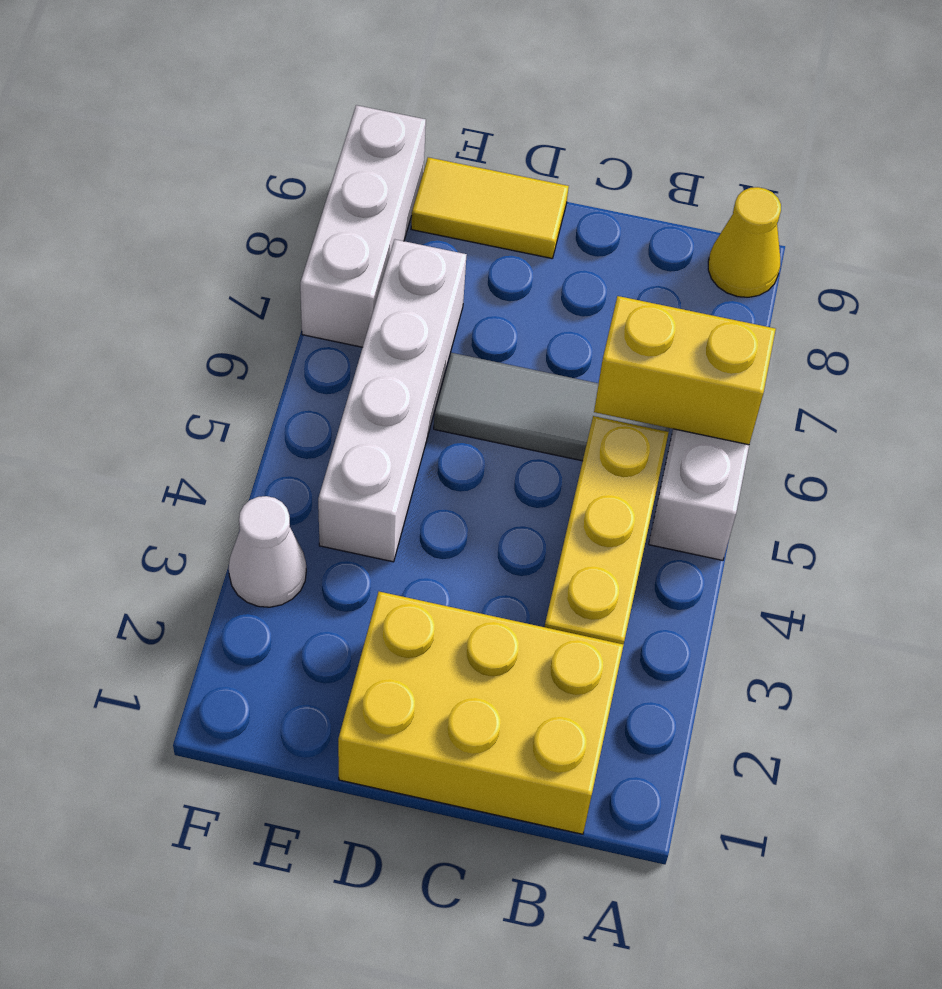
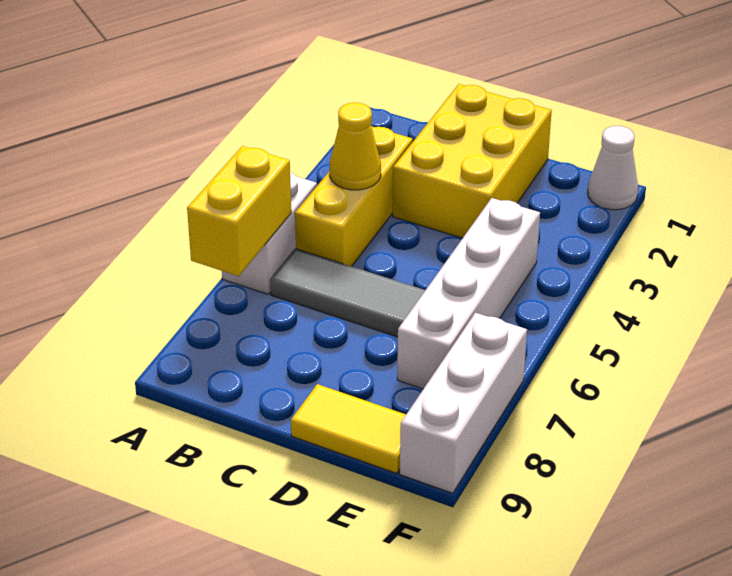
yellow 1x2 brick [594,296,776,445] -> yellow 1x2 brick turned to [187,146,291,276]
yellow 1x1 cone [708,187,781,297] -> yellow 1x1 cone moved to [330,103,381,190]
yellow 2x3 brick [338,592,624,834] -> yellow 2x3 brick turned to [393,84,552,238]
white 1x1 cone [229,496,306,607] -> white 1x1 cone moved to [588,126,638,210]

